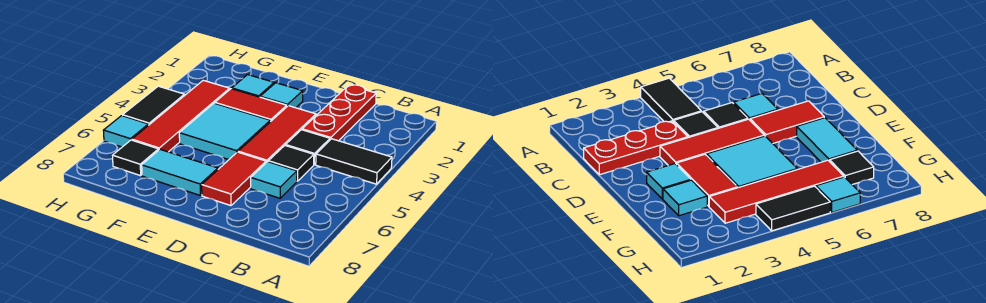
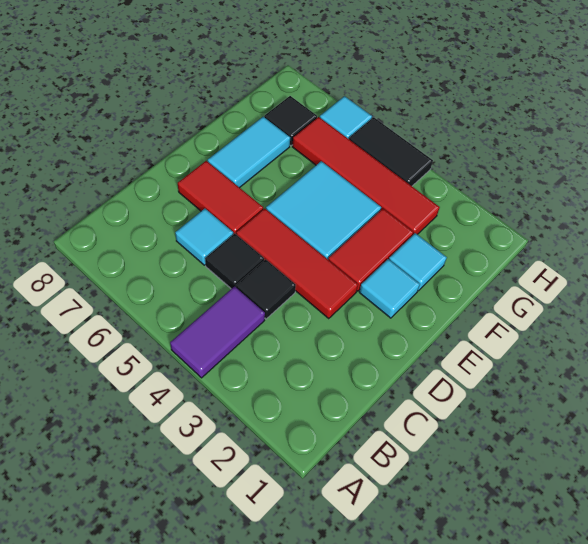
black 1x2 tile [316,139,392,184] -> purple 1x2 tile [170,286,265,378]
red 1x3 plate [302,85,376,141] -> none

